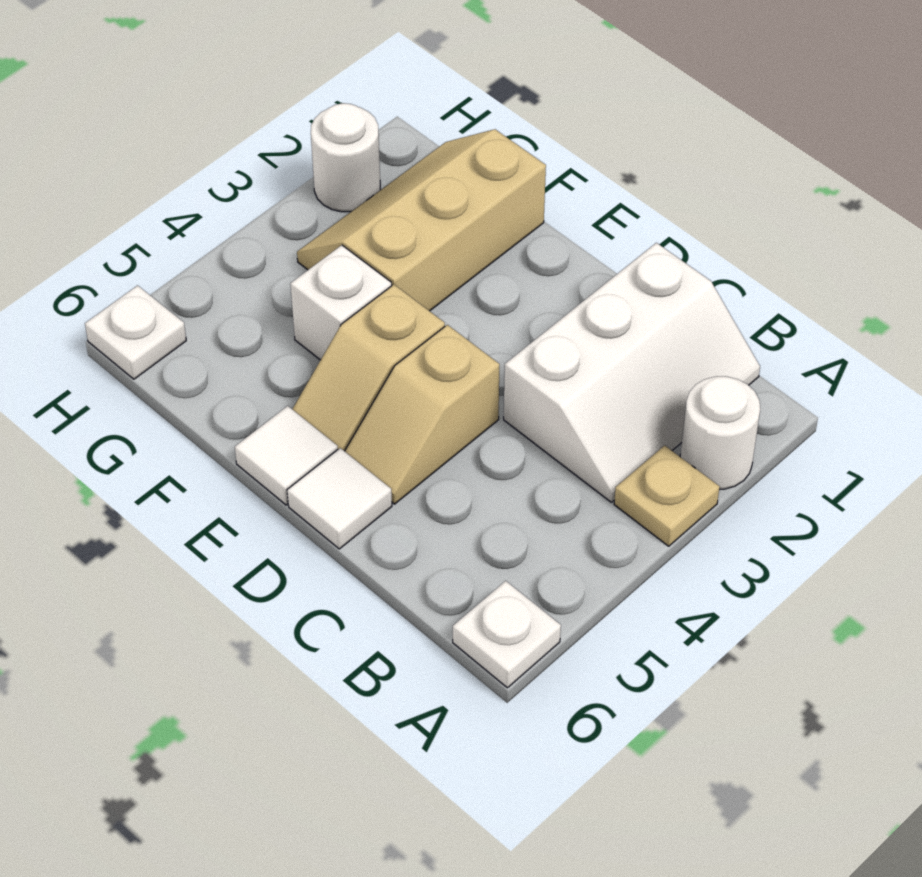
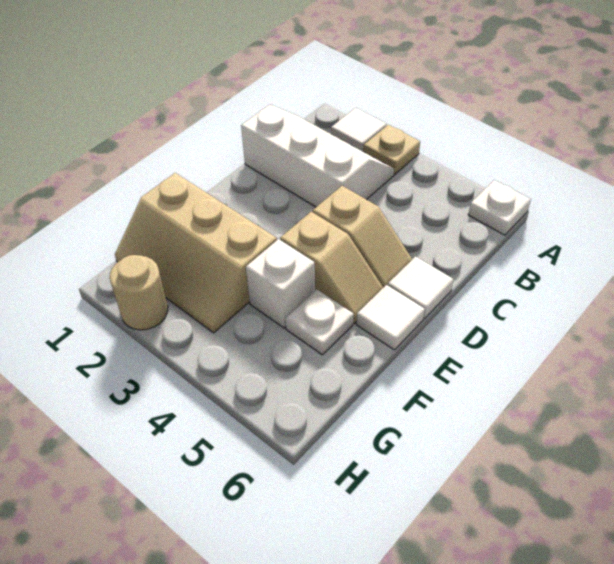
white 1x1 round brick [680,376,760,489] -> white 1x1 tile [331,108,387,151]
white 1x1 round brick [311,103,380,212] -> tan 1x1 round brick [110,255,168,330]
white 1x1 plate [85,285,186,379] -> white 1x1 plate moved to [285,290,354,355]

